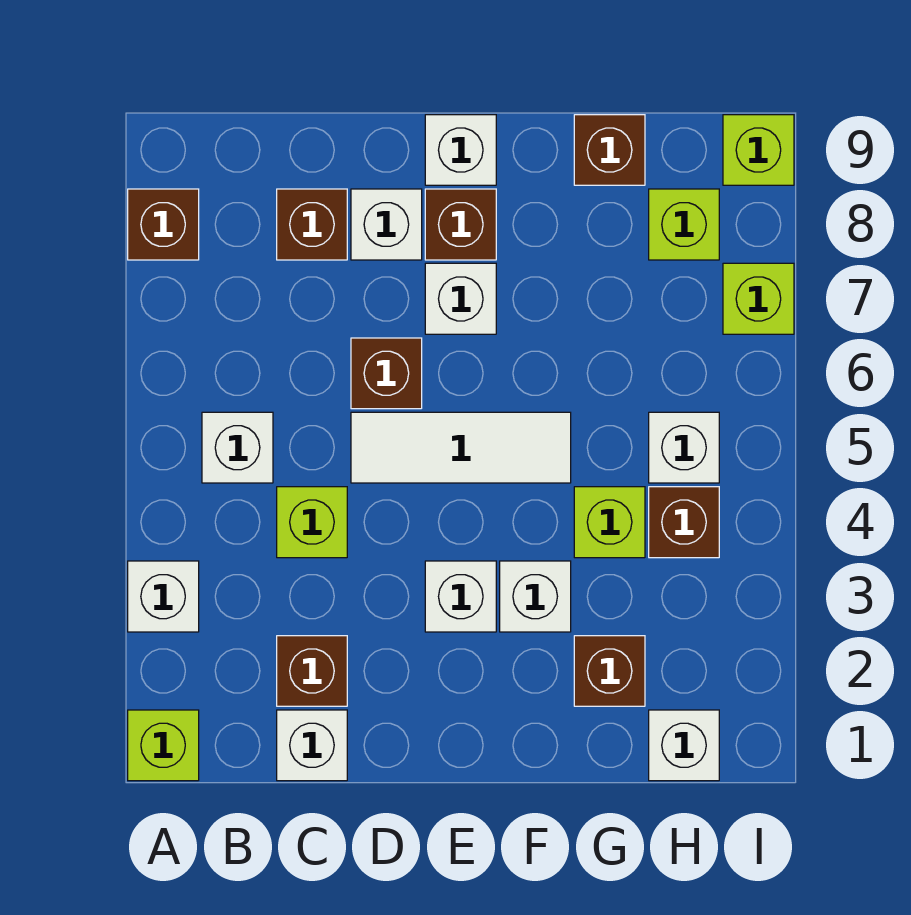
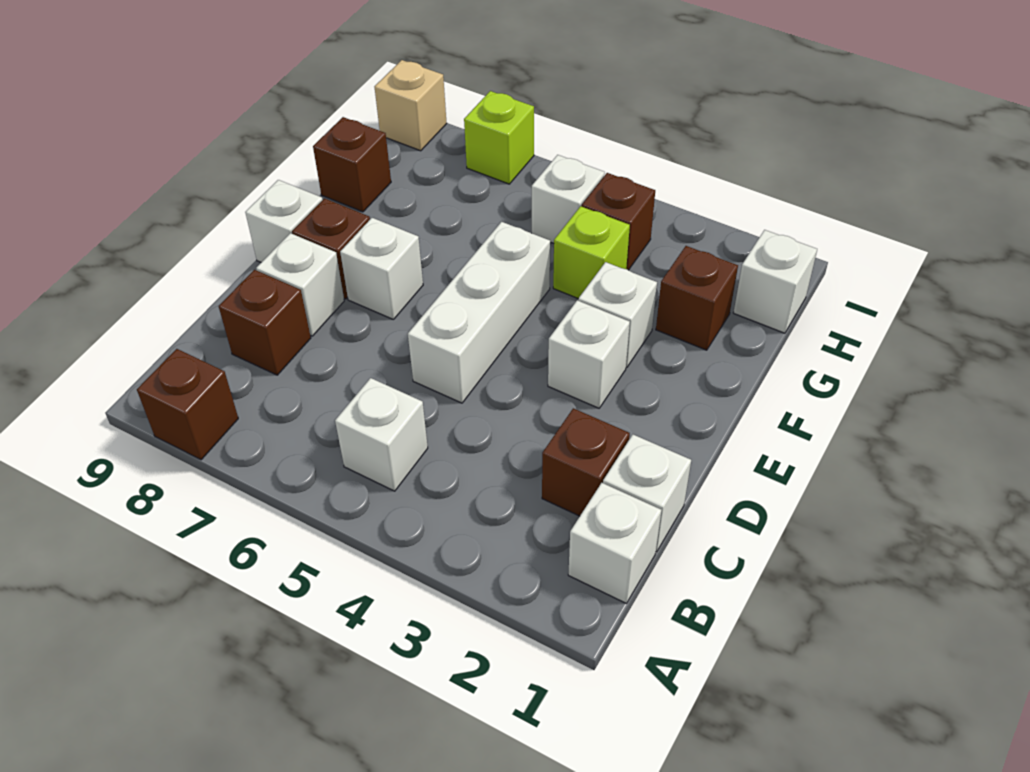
lime 1x1 brick [128,710,199,781] -> none
white 1x1 brick [128,561,199,632] -> white 1x1 brick moved to [568,483,661,603]
lime 1x1 brick [277,487,347,558] -> none
white 1x3 tile [351,412,571,483] -> white 1x3 brick [408,222,550,403]
brown 1x1 brick [351,338,422,409] -> none
lime 1x1 brick [649,189,719,260] -> none
lime 1x1 brick [723,115,794,185] -> tan 1x1 brick [375,60,447,151]

